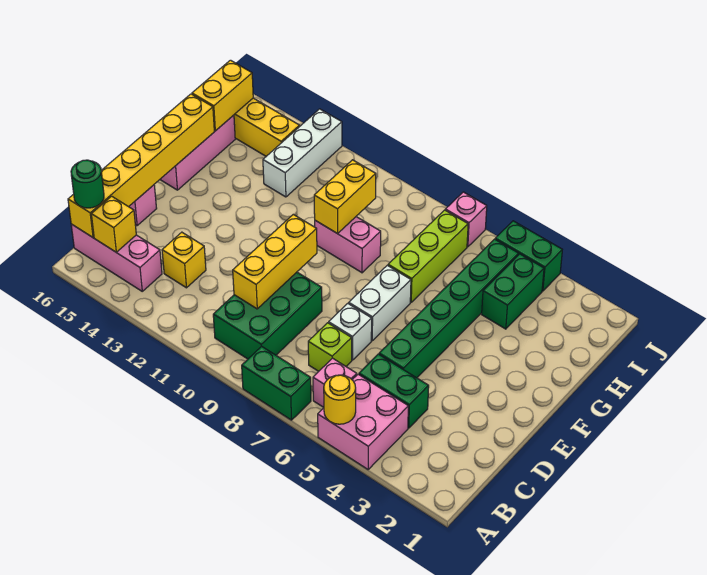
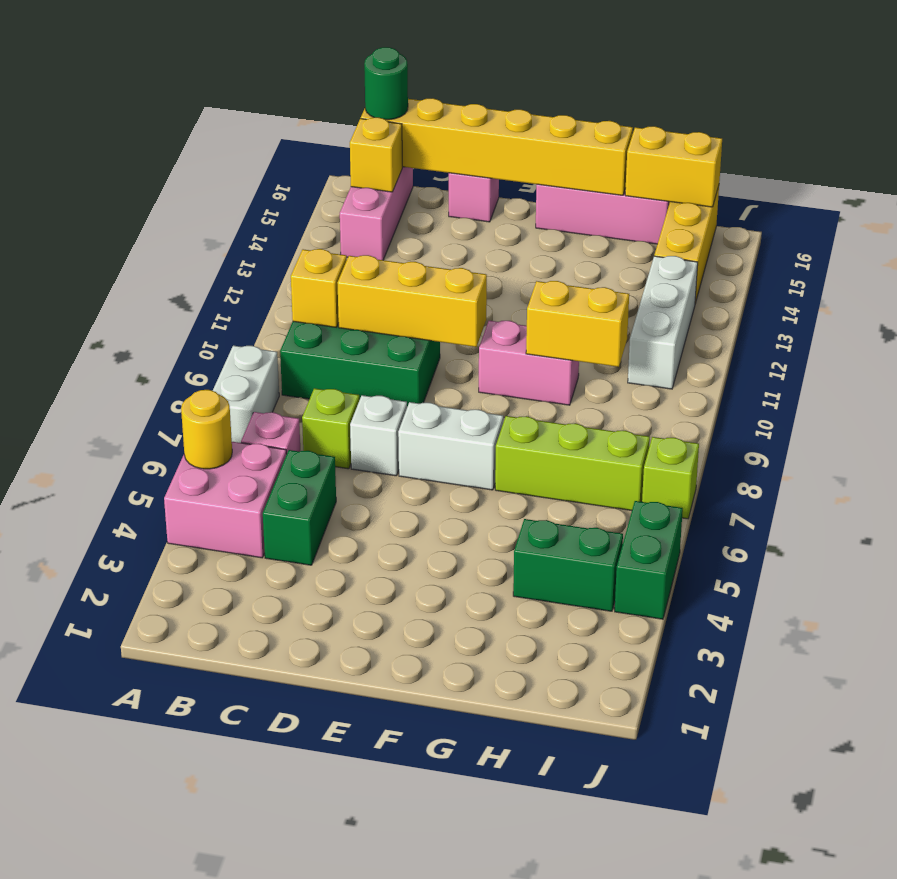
green 1x2 brick [242,346,311,420] -> white 1x2 brick [213,346,279,443]
yellow 1x1 brick [162,232,206,288] -> yellow 1x1 brick moved to [291,249,347,327]
green 1x6 brick [379,239,519,378] -> none
pink 1x2 brick [315,217,381,273] -> pink 1x2 brick turned to [479,321,579,405]
white 1x3 brick [263,109,342,197] -> white 1x3 brick turned to [628,256,698,389]
pink 1x1 brick [445,192,487,247] -> lime 1x1 brick [642,437,699,519]

